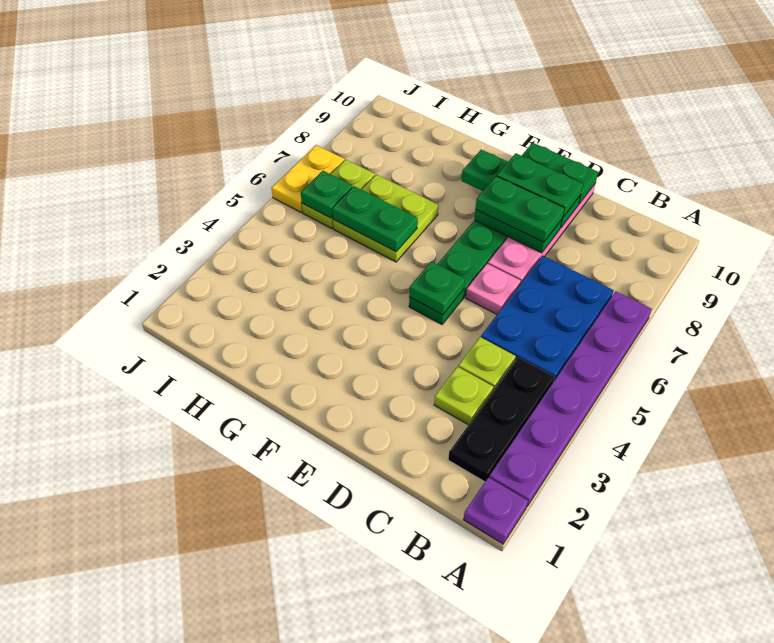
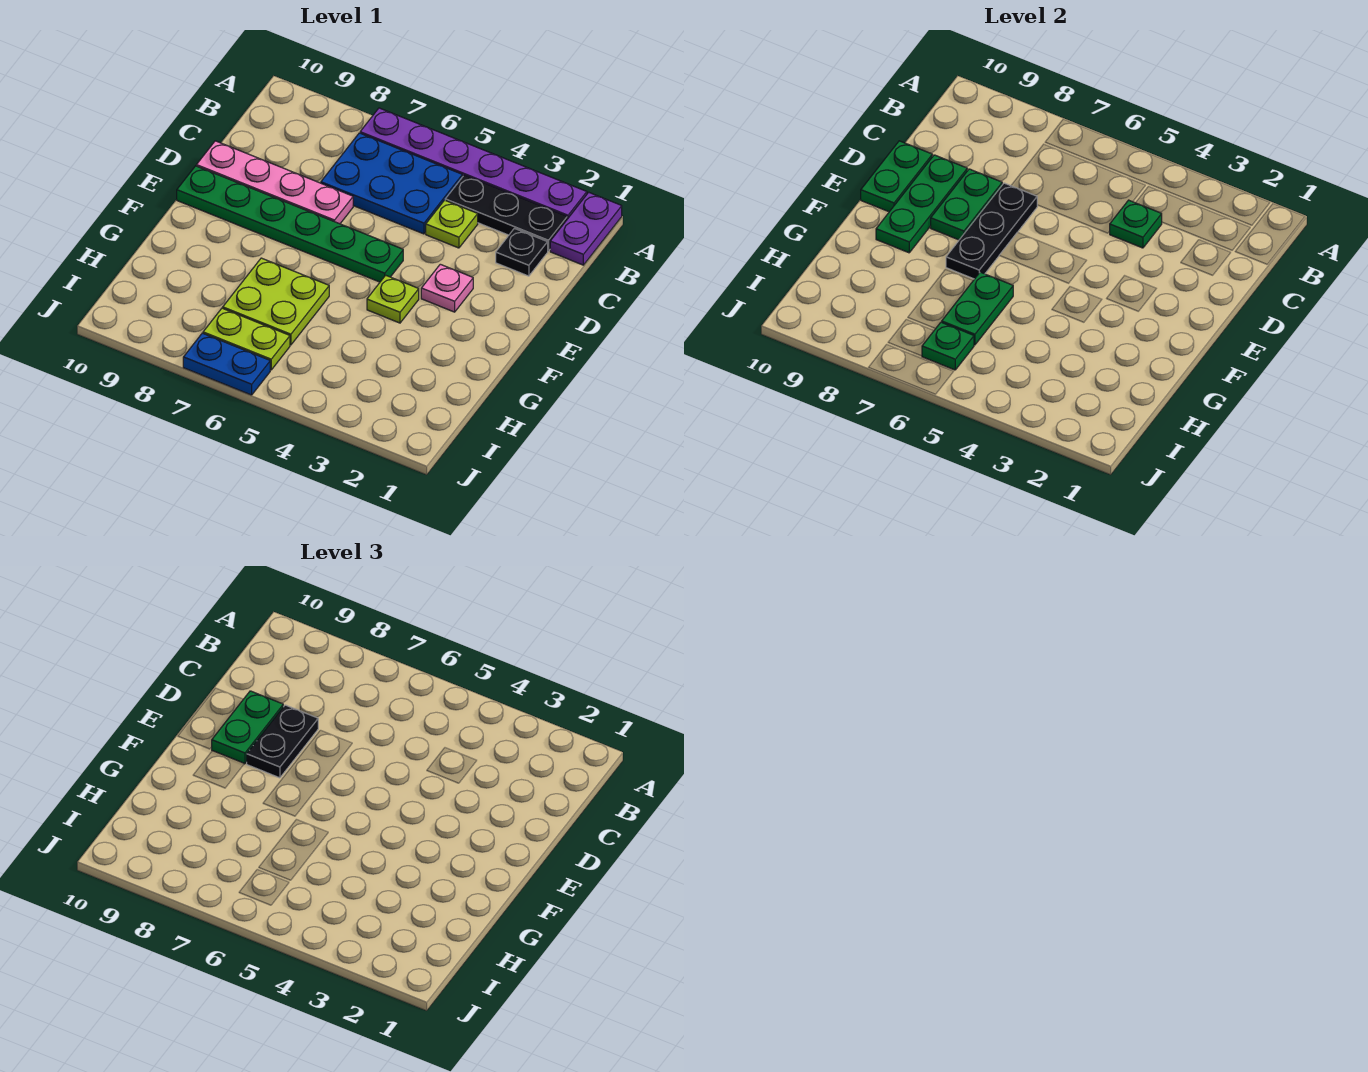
purple 1x1 plate [463,477,528,544] -> purple 1x2 plate [550,192,622,265]
none -> black 1x1 plate [496,228,548,276]
lime 1x1 plate [434,367,493,425] -> lime 1x1 plate moved to [367,275,419,323]
pink 1x1 plate [466,264,521,314] -> pink 1x1 plate moved to [421,264,473,312]
none -> black 1x3 plate [946,183,1037,279]
green 1x2 plate [476,176,564,242] -> black 1x2 plate [247,705,318,778]
green 1x1 plate [409,261,465,315] -> green 1x1 plate moved to [1110,200,1162,248]
yellow 1x2 plate [272,145,344,212] -> blue 1x2 plate [183,333,270,395]

